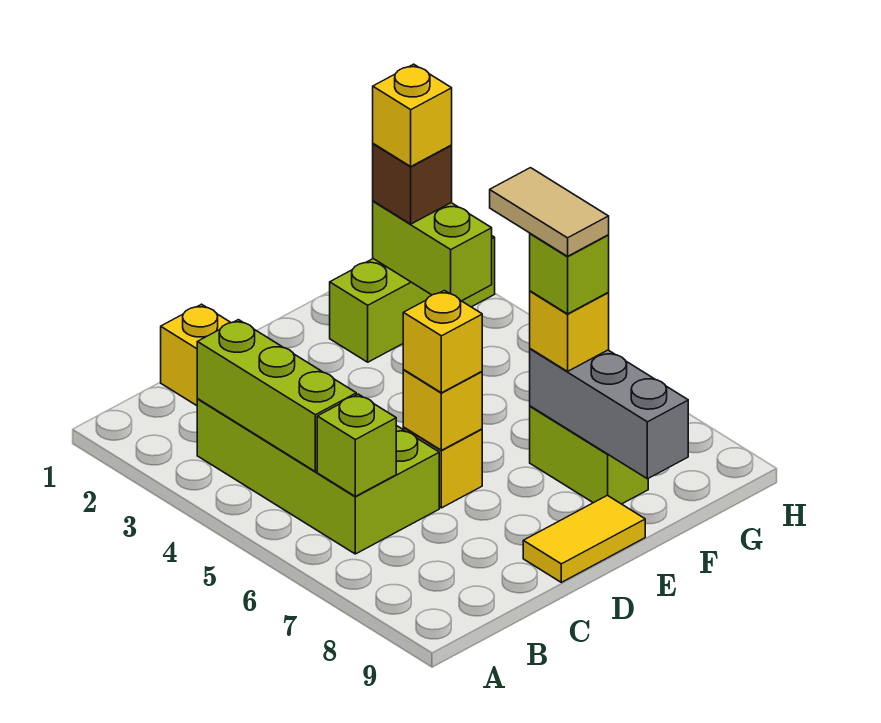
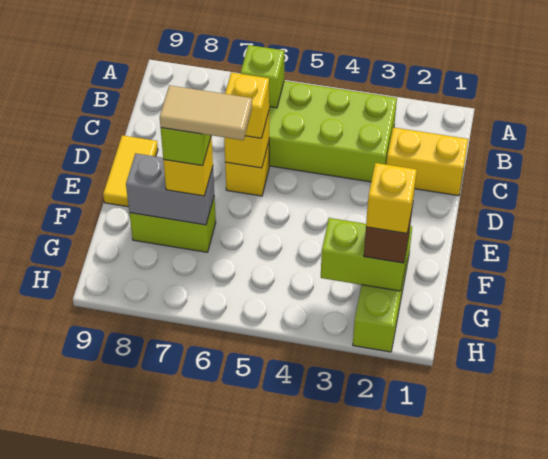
lime 1x3 brick [197,320,356,472] -> none
grey 1x3 brick [530,349,688,479] -> grey 1x2 brick [126,153,214,225]

